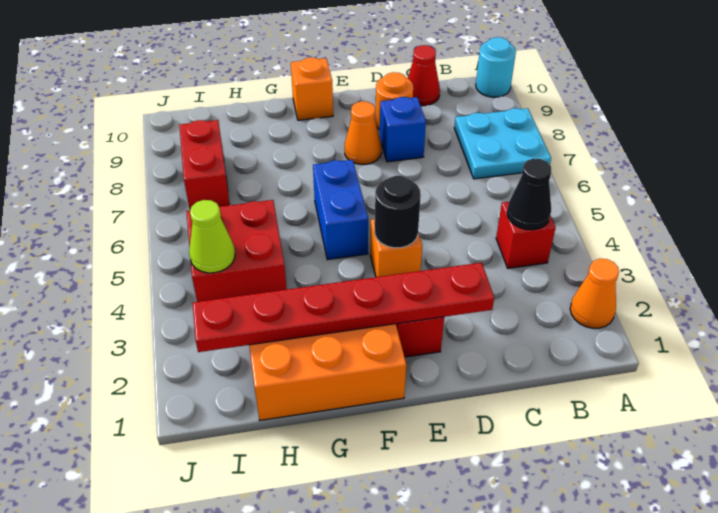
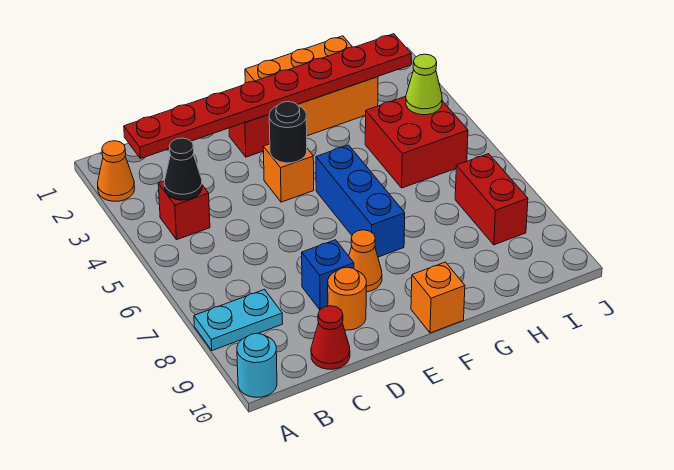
cyan 2x2 plate [454,108,551,179] -> cyan 1x2 plate [194,290,283,351]
red 1x6 plate [193,263,494,352] -> red 1x8 plate [124,34,411,159]
blue 1x2 brick [313,160,368,260] -> blue 1x3 brick [316,145,405,257]

